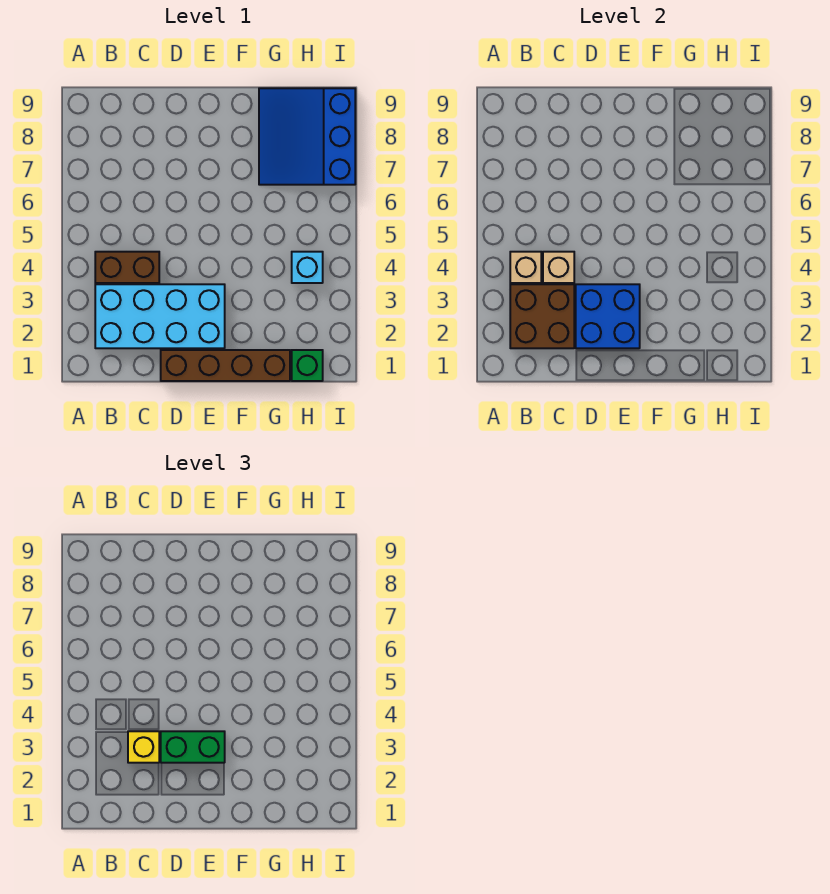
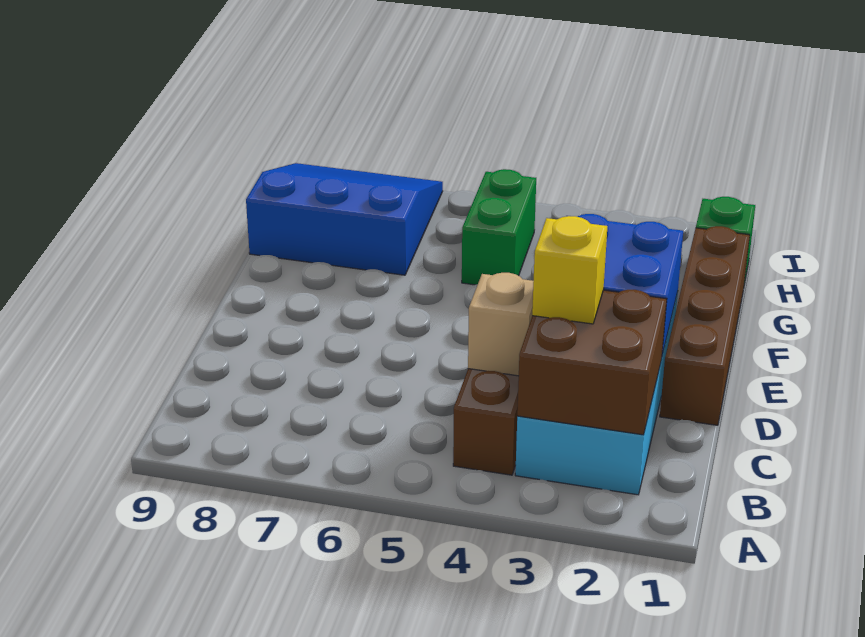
tan 1x1 brick [510,252,541,283] -> none
green 1x2 brick [161,731,225,763] -> green 1x2 brick moved to [462,169,536,285]
blue 3x3 slope [259,88,355,185] -> blue 3x3 slope turned to [246,163,443,275]
cyan 1x1 brick [292,252,323,283] -> none

